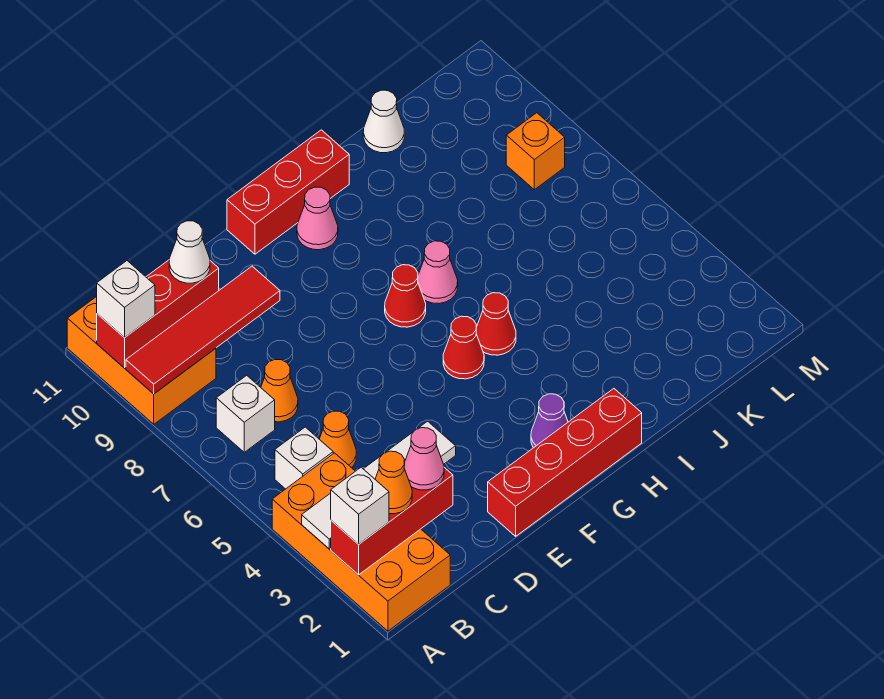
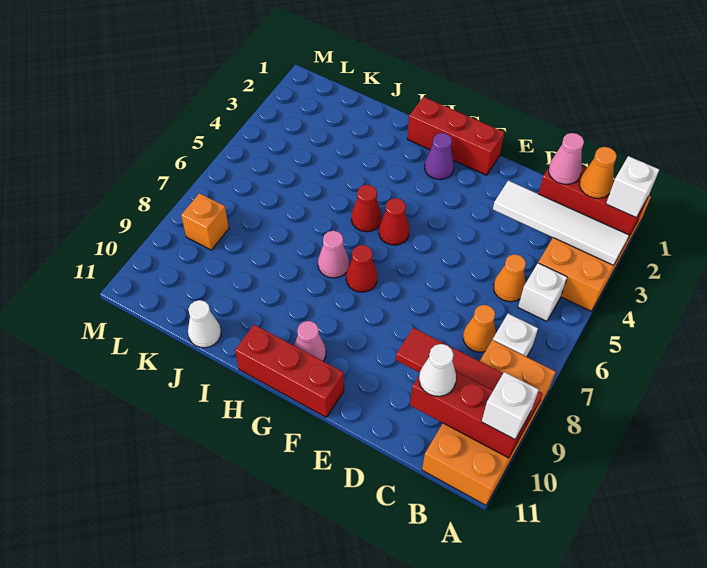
orange 2x3 brick [67,297,216,424] -> orange 2x4 brick [422,340,556,505]
red 1x4 brick [488,389,642,536] -> red 1x3 brick [407,97,504,175]

